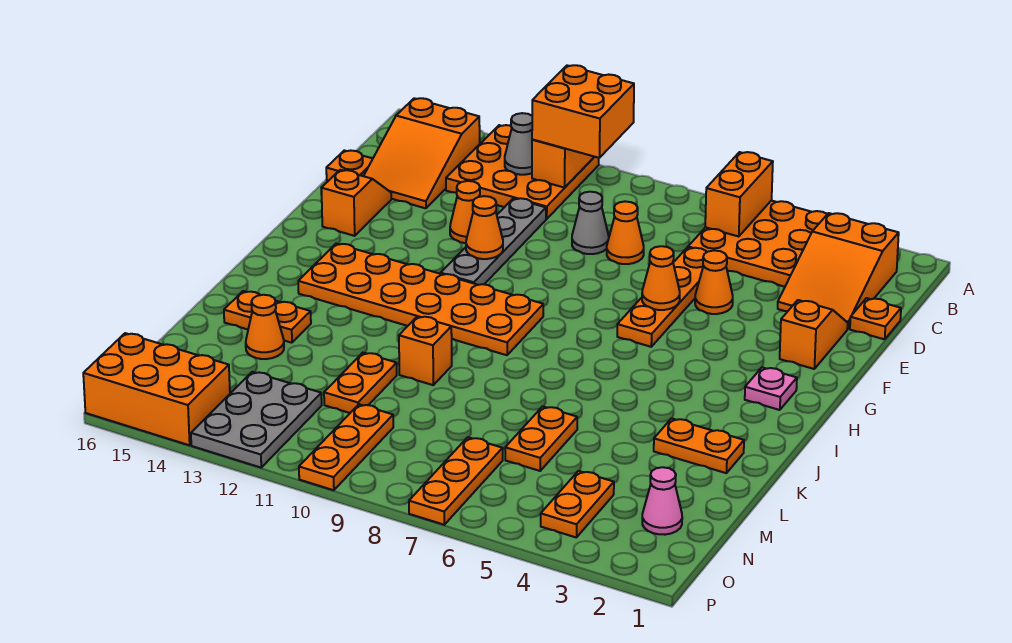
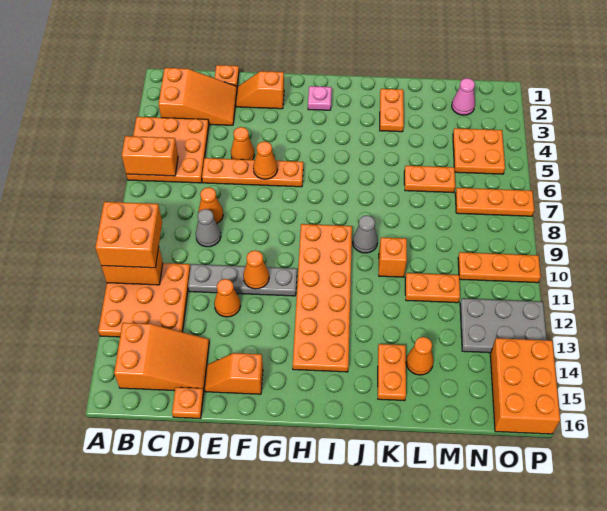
grey 1x1 cone [505,113,532,175] -> grey 1x1 cone moved to [353,215,378,253]
orange 1x2 plate [541,471,614,538] -> orange 2x2 plate [453,128,505,174]

